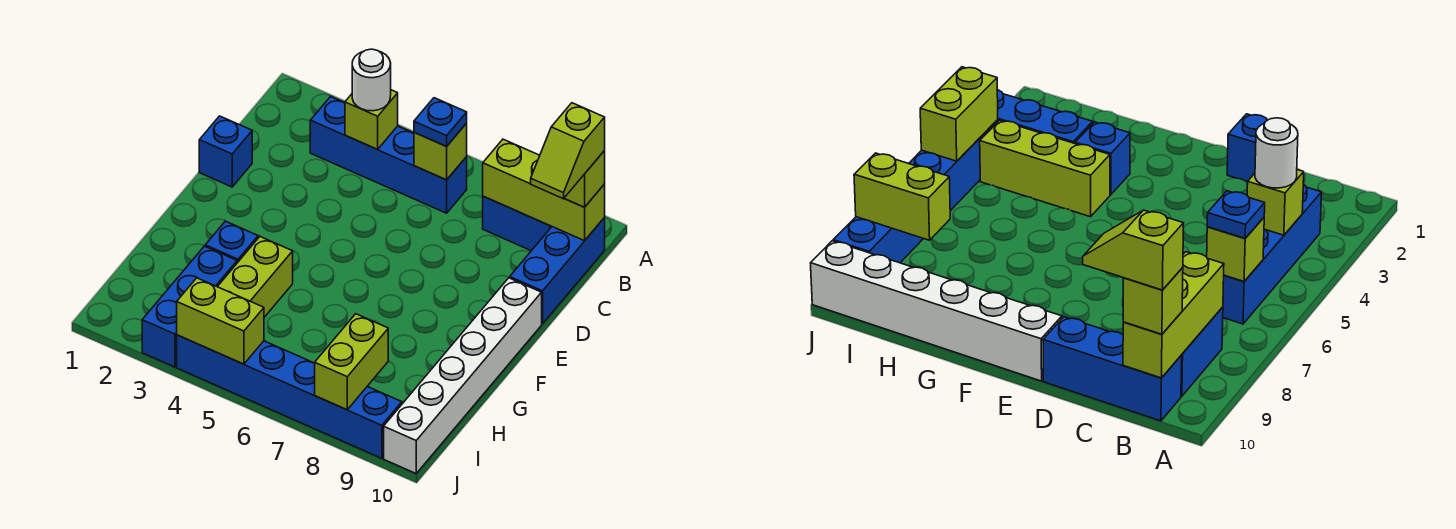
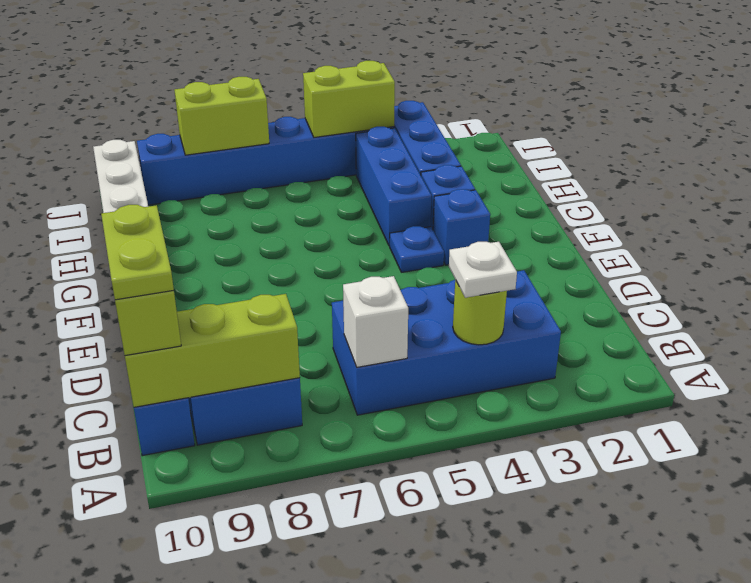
blue 1x4 brick [310,96,467,213] -> blue 2x4 brick [332,270,561,415]
lime 1x1 brick [345,90,398,149] -> lime 1x1 round brick [453,280,507,345]
white 1x1 round brick [352,49,391,111] -> white 1x1 plate [449,242,517,298]
lime 1x1 brick [414,123,467,180] -> white 1x1 brick [343,276,408,367]
blue 1x1 plate [414,98,467,146] -> blue 1x1 plate moved to [390,226,444,272]
lime 1x2 slope [531,103,605,199] -> lime 1x2 plate [101,205,174,300]
blue 1x1 brick [199,116,252,187] -> blue 1x1 brick moved to [433,189,490,265]
lime 1x3 brick [218,237,293,317] -> blue 1x3 brick [356,127,432,246]
lime 1x2 brick [315,314,388,410] -> lime 1x2 brick turned to [175,77,269,155]

